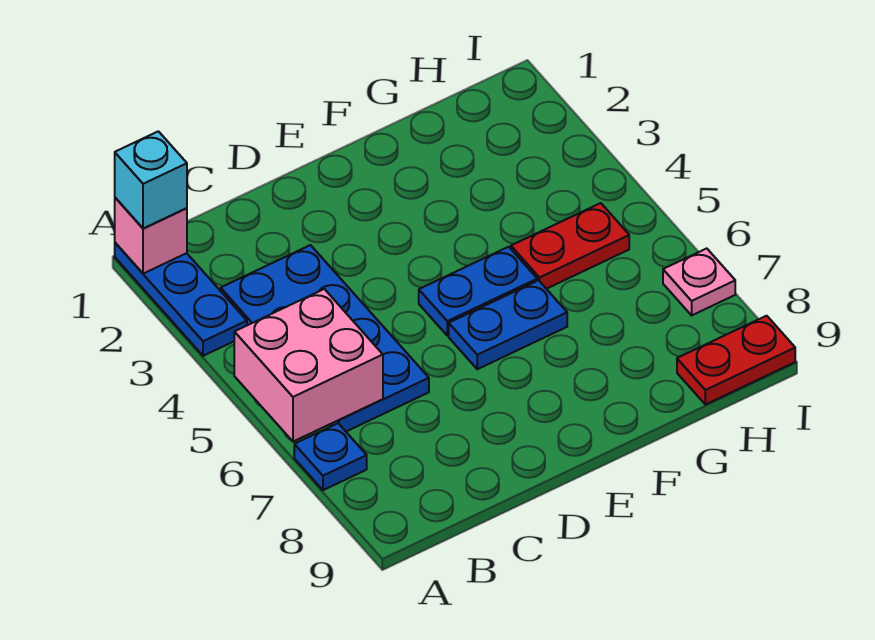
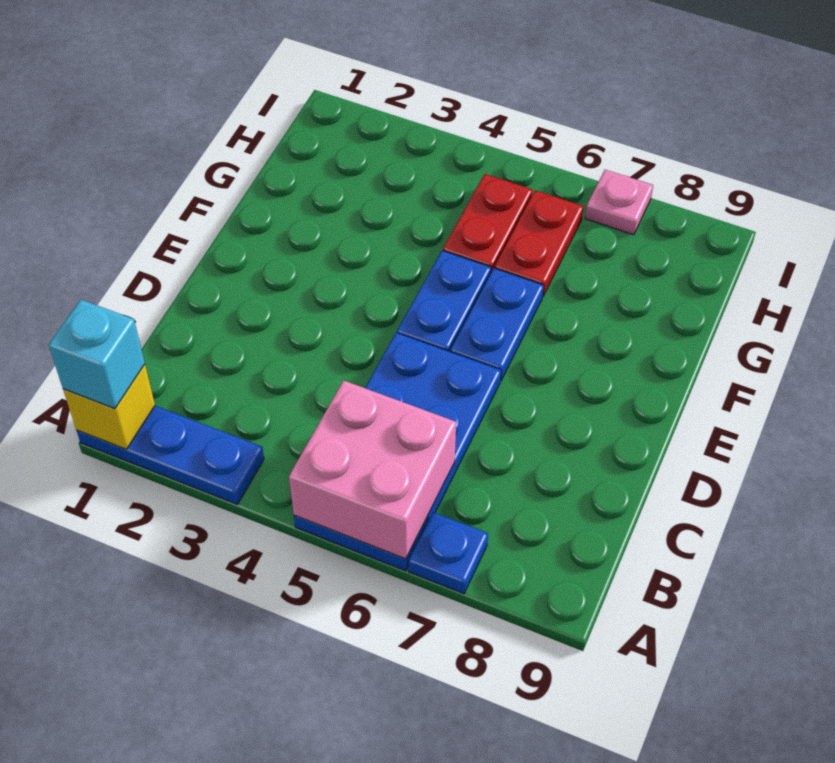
pink 1x1 brick [115,198,187,274] -> yellow 1x1 brick [63,365,155,449]
blue 2x4 plate [221,245,429,431] -> blue 2x4 plate turned to [294,333,501,571]
red 1x2 plate [677,316,795,405] -> red 1x2 plate moved to [495,190,583,296]

